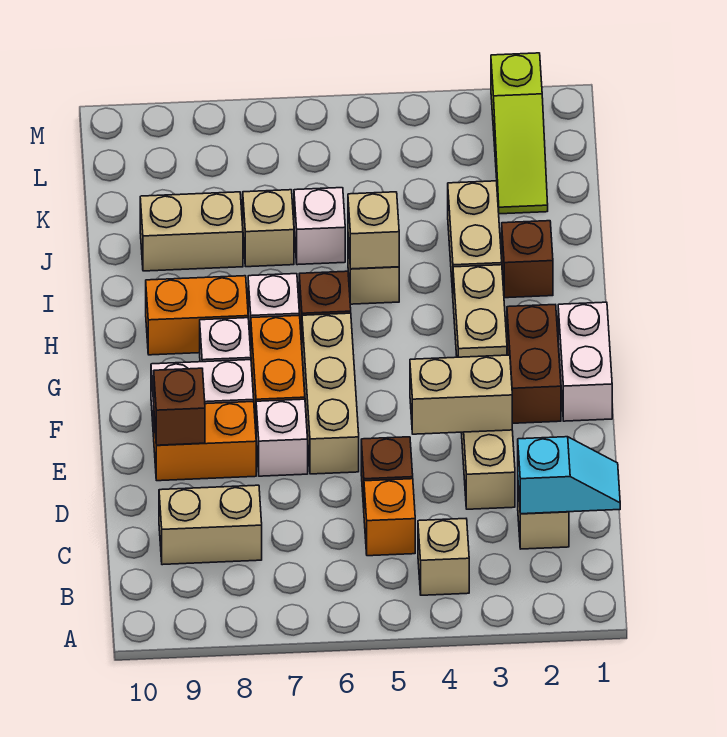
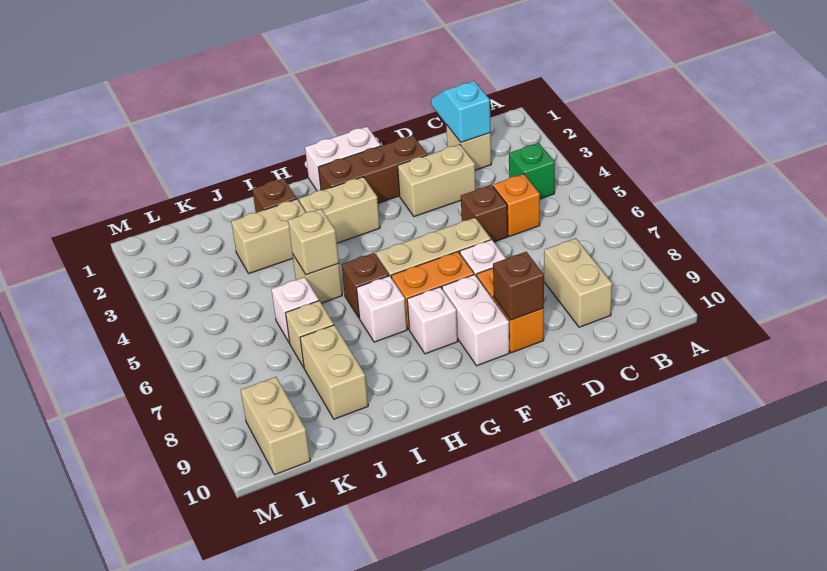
tan 1x1 brick [418,519,469,595] -> green 1x1 brick [509,143,555,199]
tan 1x2 brick [410,355,512,434] -> tan 1x2 brick moved to [241,377,310,475]
brown 1x2 brick [507,305,561,423] -> brown 1x3 brick [318,136,427,203]
orange 1x2 brick [146,276,248,355] -> none
lime 1x3 slope [491,53,548,214] -> none

